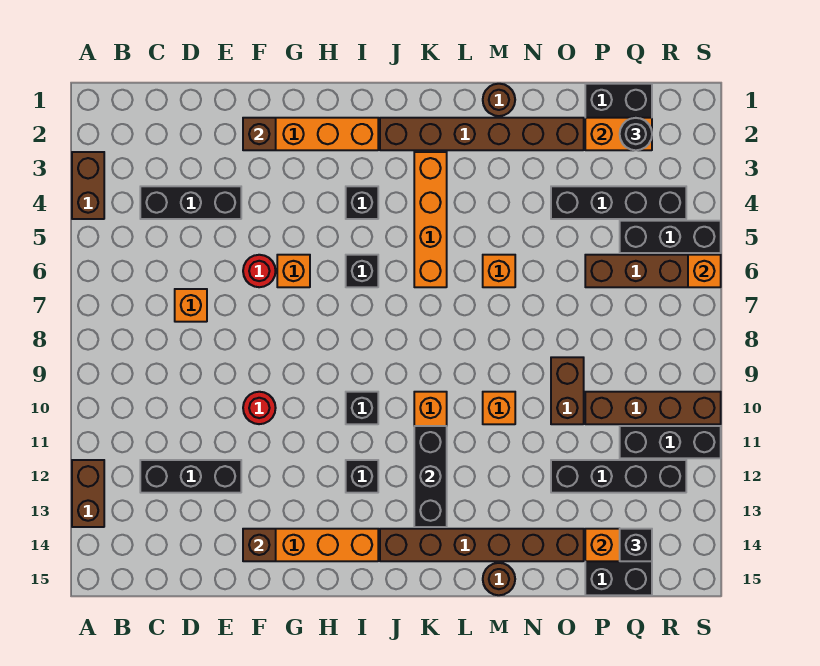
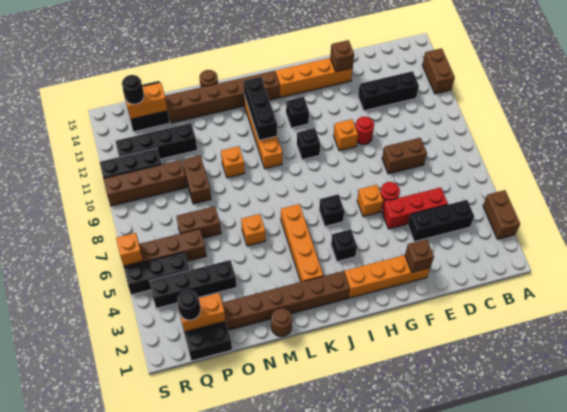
none -> red 1x3 brick [382,187,448,229]
orange 1x1 brick [175,289,207,322] -> orange 1x1 brick moved to [334,119,358,151]
none -> brown 1x2 brick [382,138,427,174]
none -> brown 1x2 brick [176,206,221,238]
black 1x1 brick [620,529,652,561] -> black 1x1 round brick [122,75,144,104]

